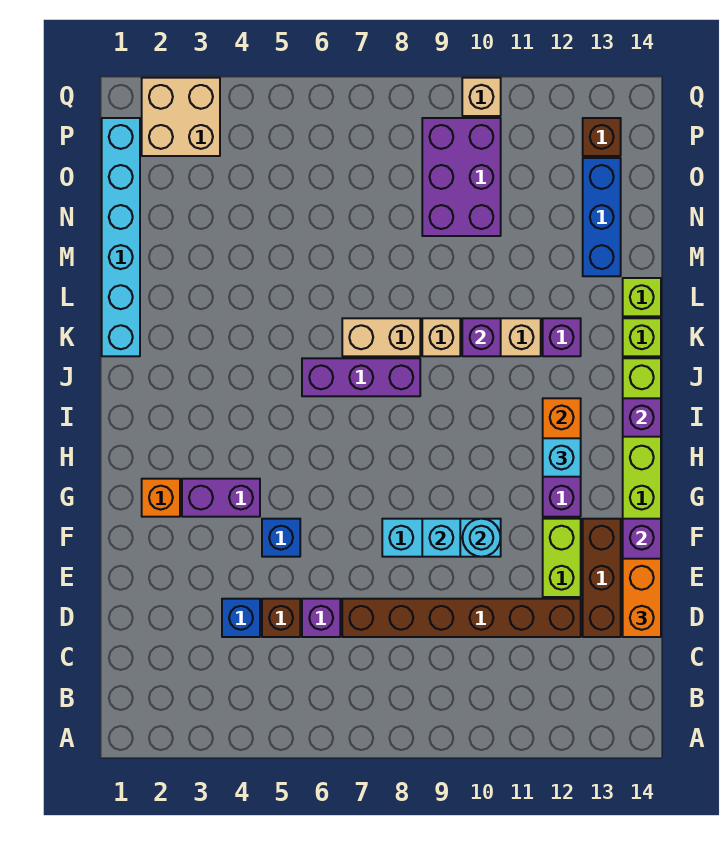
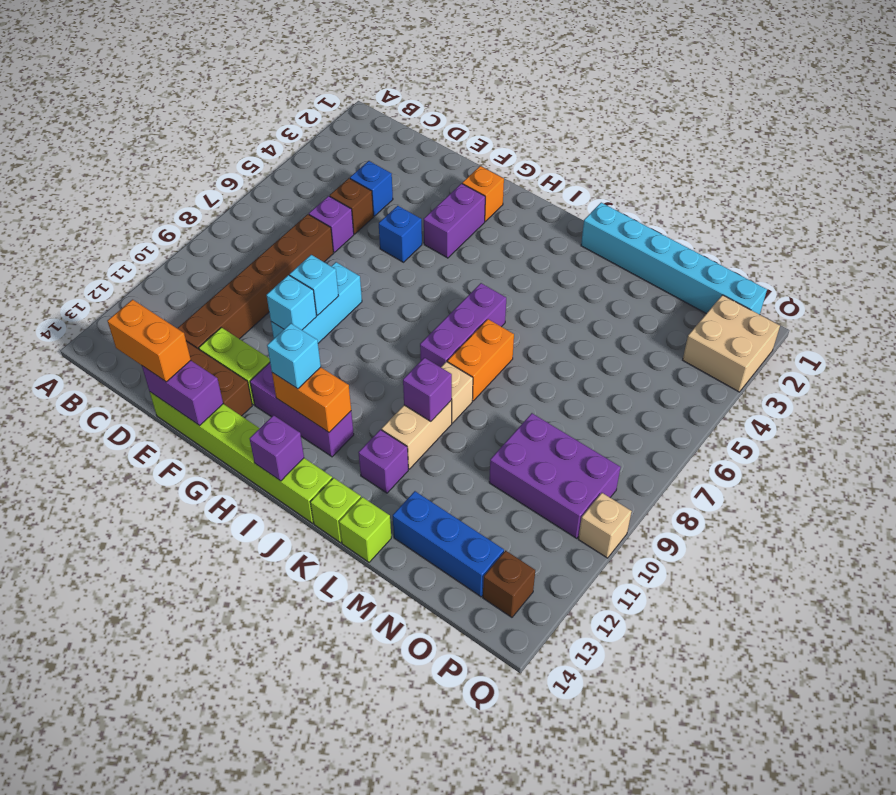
cyan 1x1 round brick [462,519,501,557] -> cyan 1x1 brick [267,275,317,330]
tan 1x2 brick [342,318,420,356] -> orange 1x2 brick [447,319,514,401]

